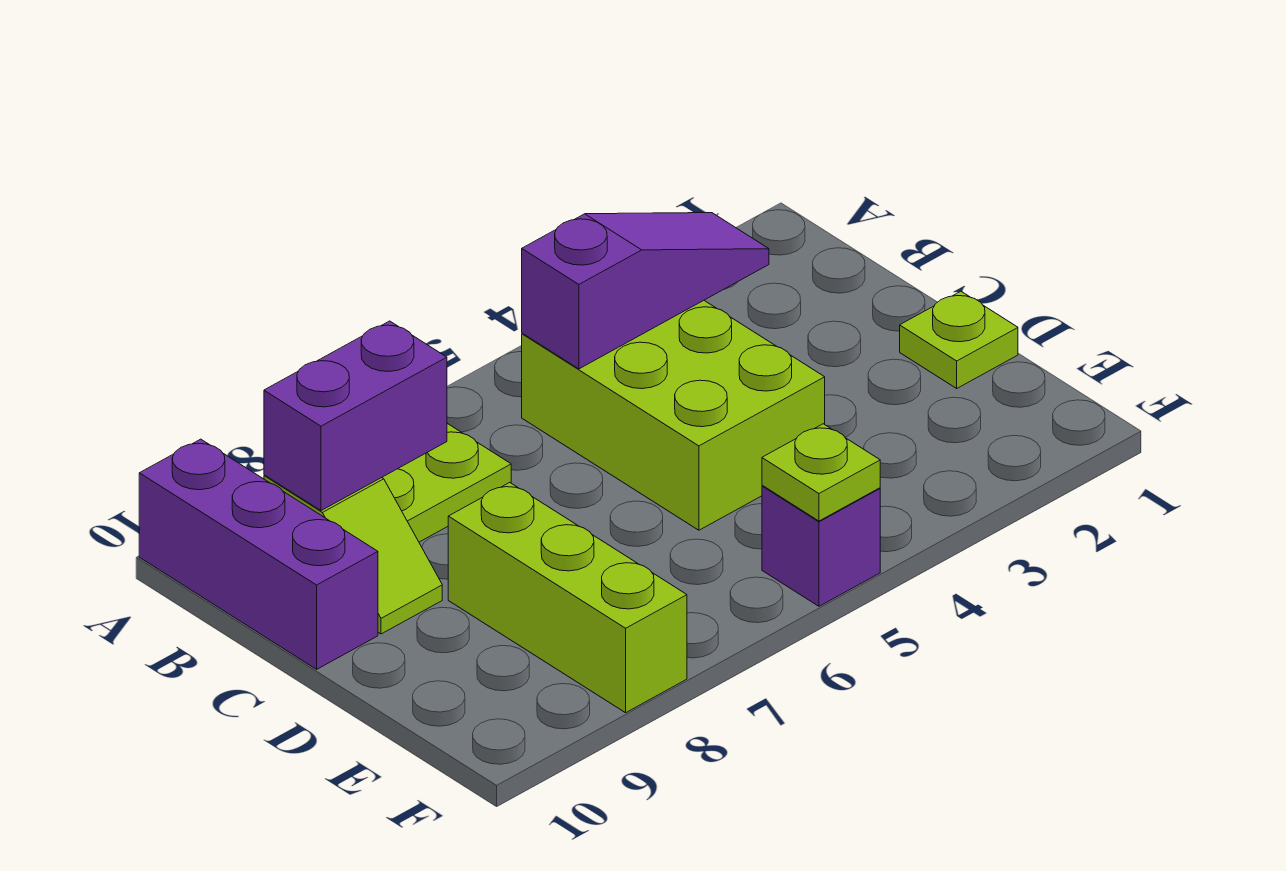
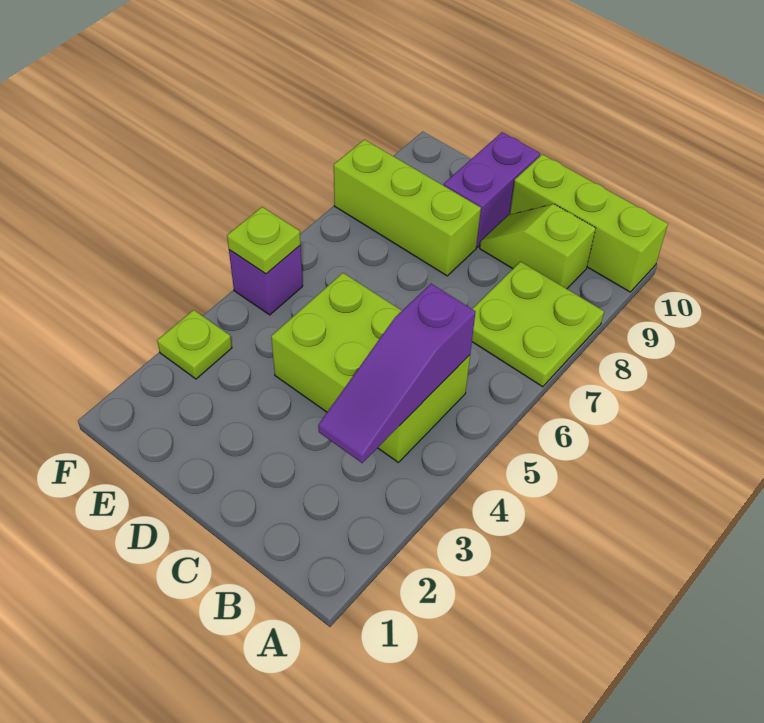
purple 1x3 brick [139,439,378,669] -> lime 1x3 brick [510,154,668,292]
purple 1x2 brick [264,321,447,511] -> purple 1x2 brick moved to [444,132,540,247]
lime 1x1 plate [900,291,1018,388] -> lime 1x1 plate moved to [157,310,232,379]

